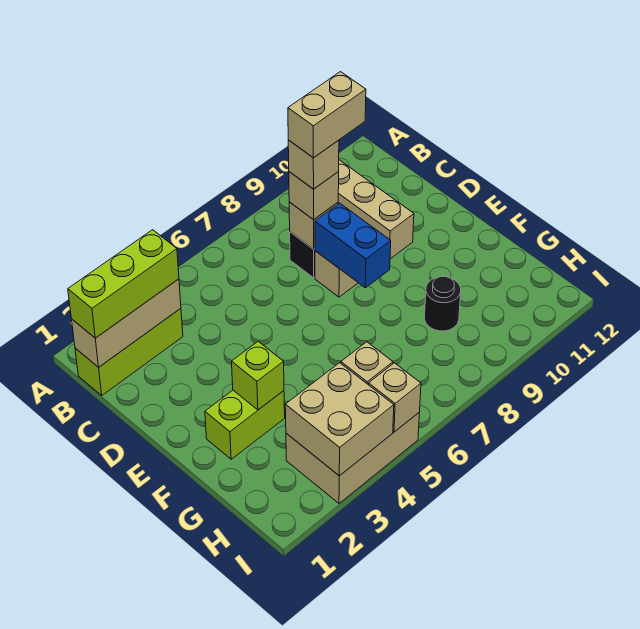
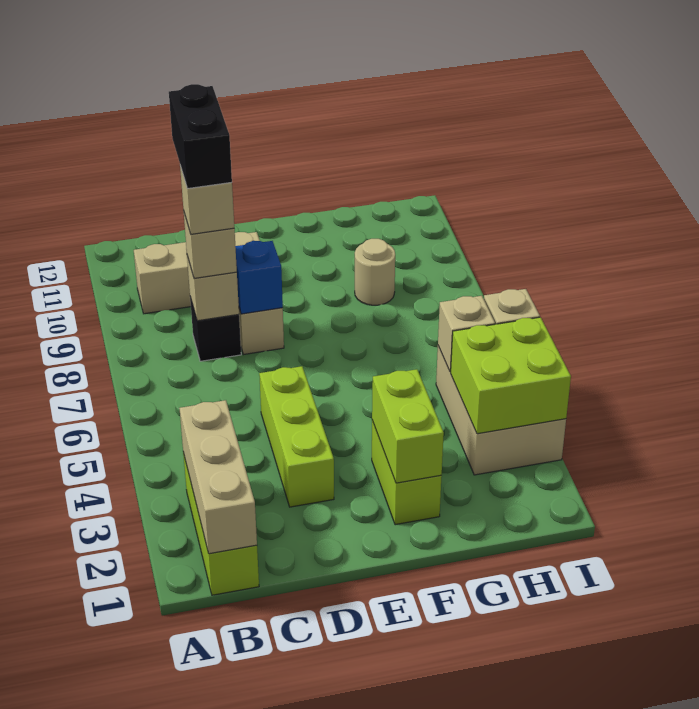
lime 1x3 brick [68,230,179,338] -> lime 1x3 brick moved to [259,366,334,507]
tan 1x2 brick [288,72,366,158] -> black 1x2 brick [169,84,232,189]
blue 1x2 brick [315,203,391,288] -> blue 1x1 brick [235,241,283,314]
lime 1x1 brick [232,341,284,410] -> lime 1x2 brick [372,369,444,483]
black 1x1 round brick [425,276,461,331] -> tan 1x1 round brick [355,239,395,305]
tan 2x2 brick [285,363,394,476] -> lime 2x2 brick [451,317,571,434]

